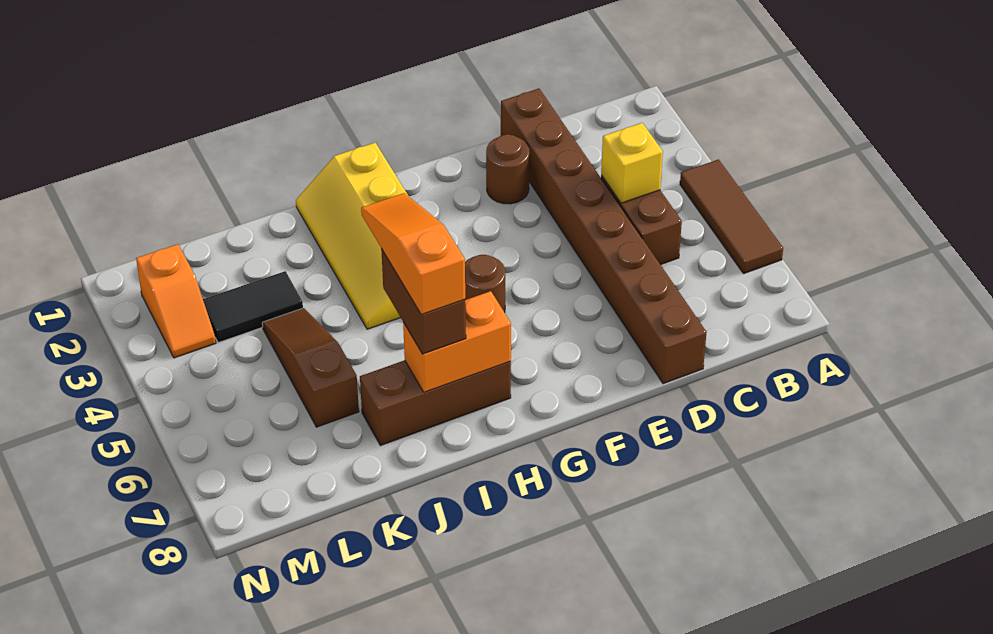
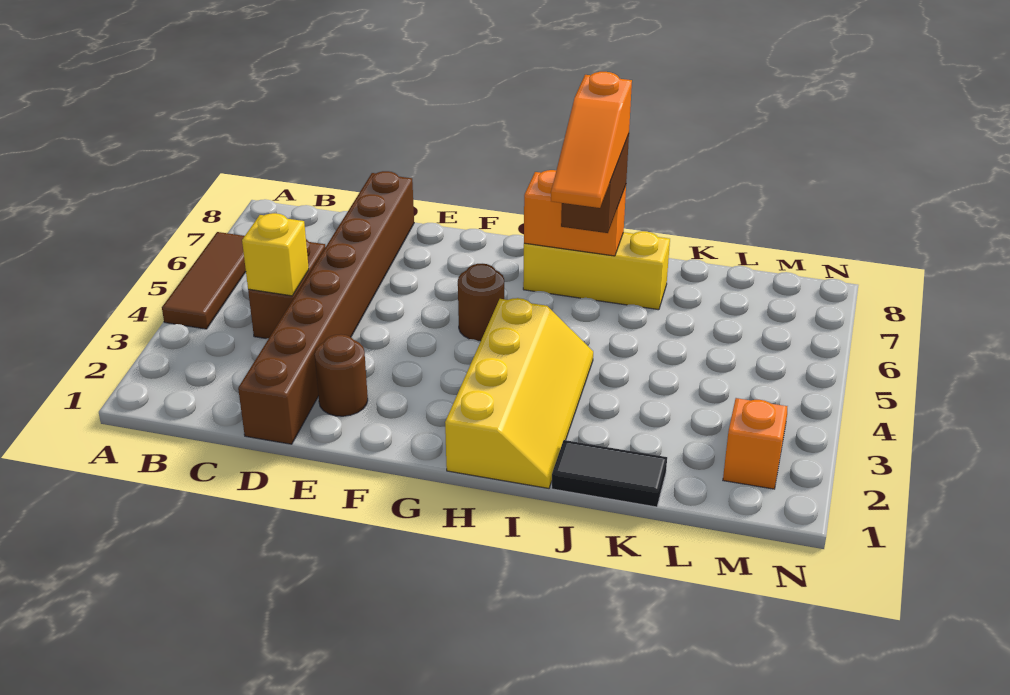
brown 1x3 brick [360,360,511,446] -> yellow 1x3 brick [523,231,670,310]
black 1x2 tile [203,271,303,343] -> black 1x2 tile moved to [552,440,667,507]
brown 1x3 slope [262,308,359,427] -> none

